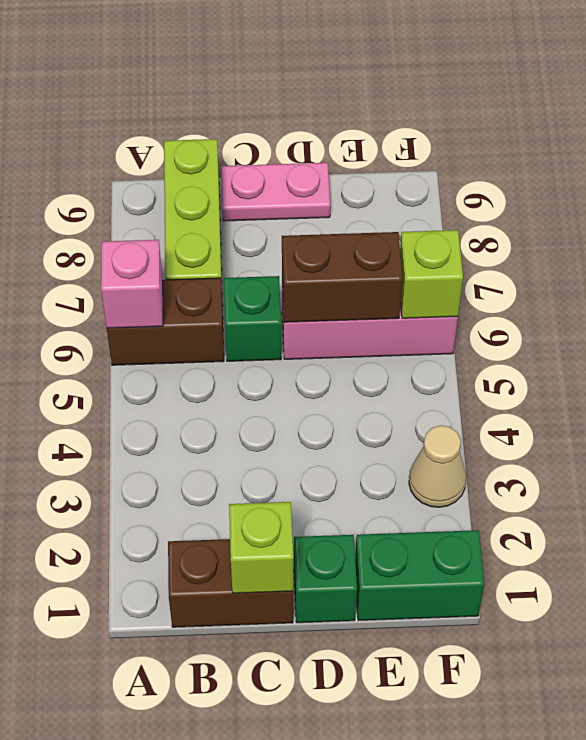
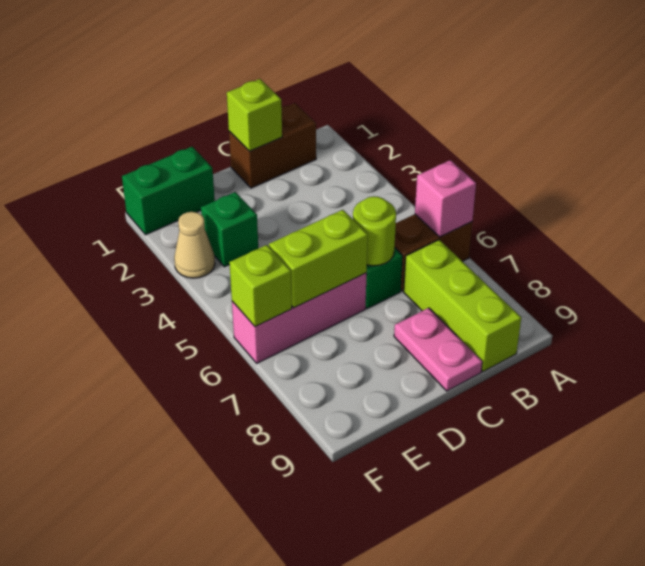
none -> lime 1x1 round brick [353,196,396,266]
pink 1x2 plate [221,163,330,221] -> pink 1x2 plate turned to [394,308,482,391]
green 1x1 brick [294,535,357,623] -> green 1x1 brick moved to [201,192,258,267]
brown 1x2 brick [282,232,402,322] -> lime 1x2 brick [269,210,368,308]

